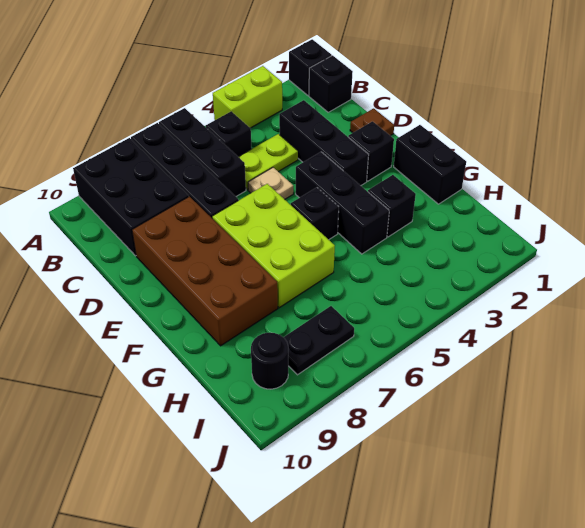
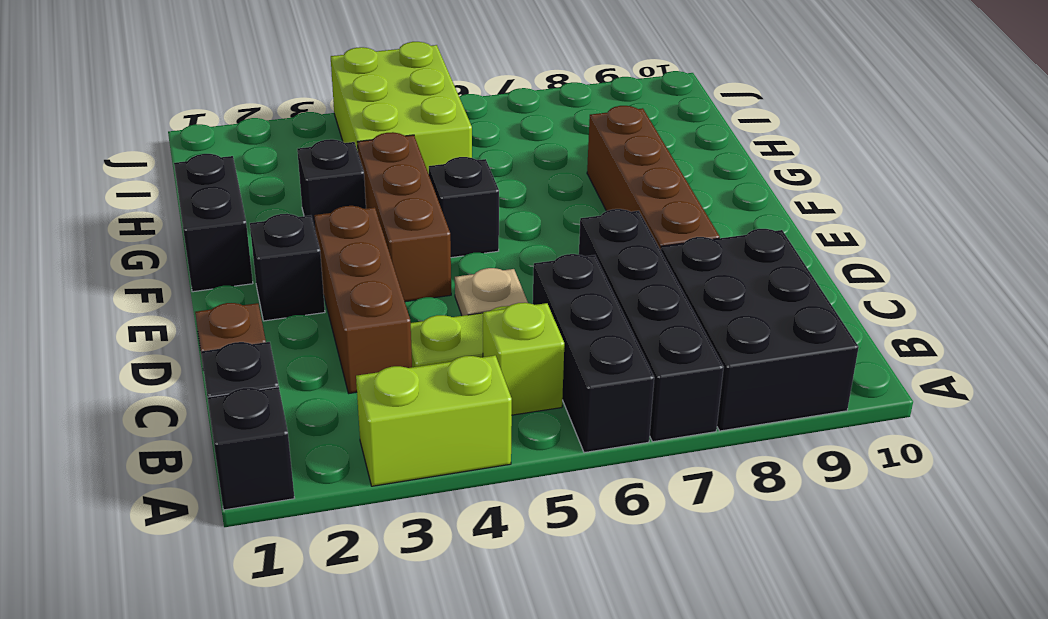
black 1x1 brick [206,111,252,157] -> lime 1x1 brick [483,303,564,415]
black 1x3 brick [279,100,369,186] -> brown 1x3 brick [314,206,412,393]
brown 2x4 brick [132,196,278,346] -> brown 1x4 brick [587,106,720,250]
black 1x3 brick [296,152,389,254] -> brown 1x3 brick [358,132,451,302]
lime 2x3 brick [212,184,335,308] -> lime 2x3 brick moved to [331,42,472,174]
black 1x2 plate [284,306,354,375] -> none
black 1x1 round brick [251,333,288,389] -> none

